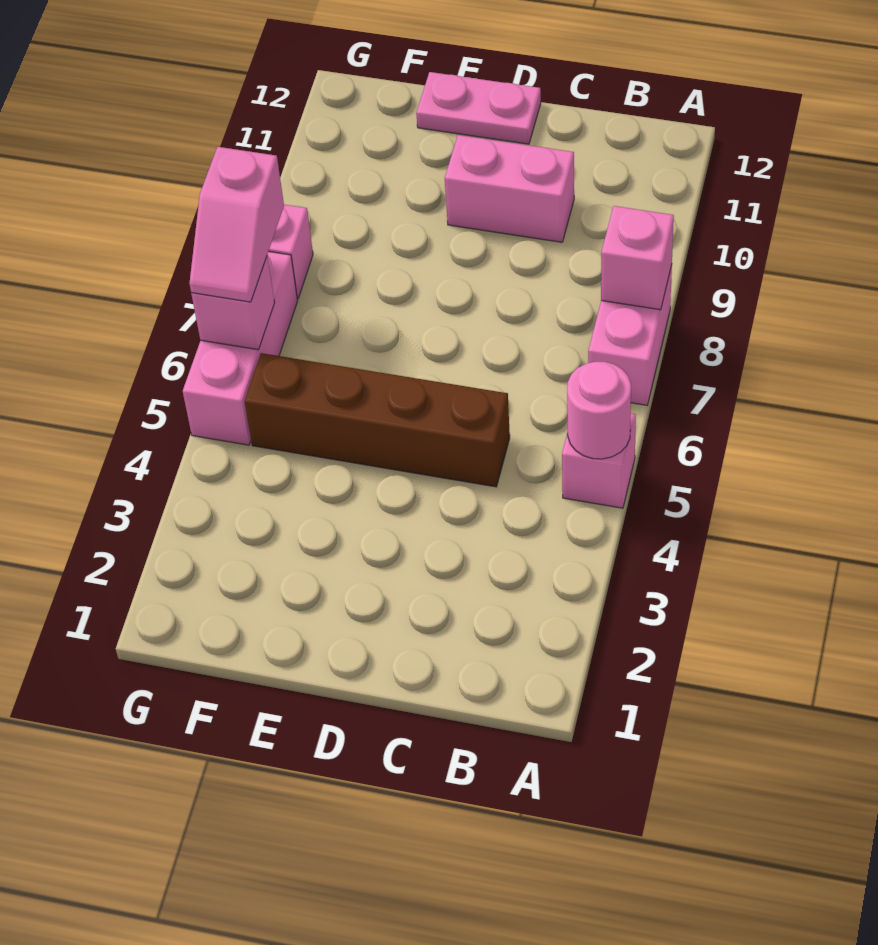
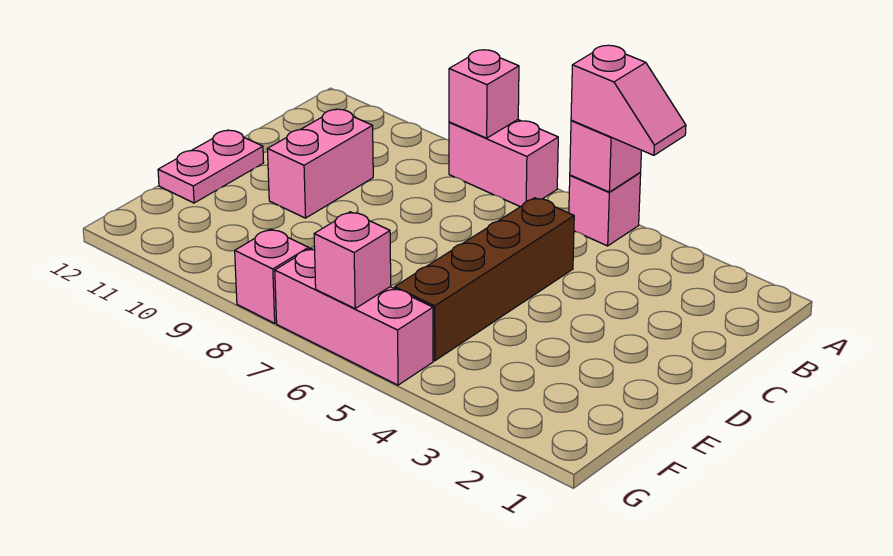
pink 1x1 round brick [567,362,631,459] -> pink 1x1 brick [570,120,641,192]
pink 1x2 slope [189,147,284,302] -> pink 1x2 slope moved to [571,45,686,155]

